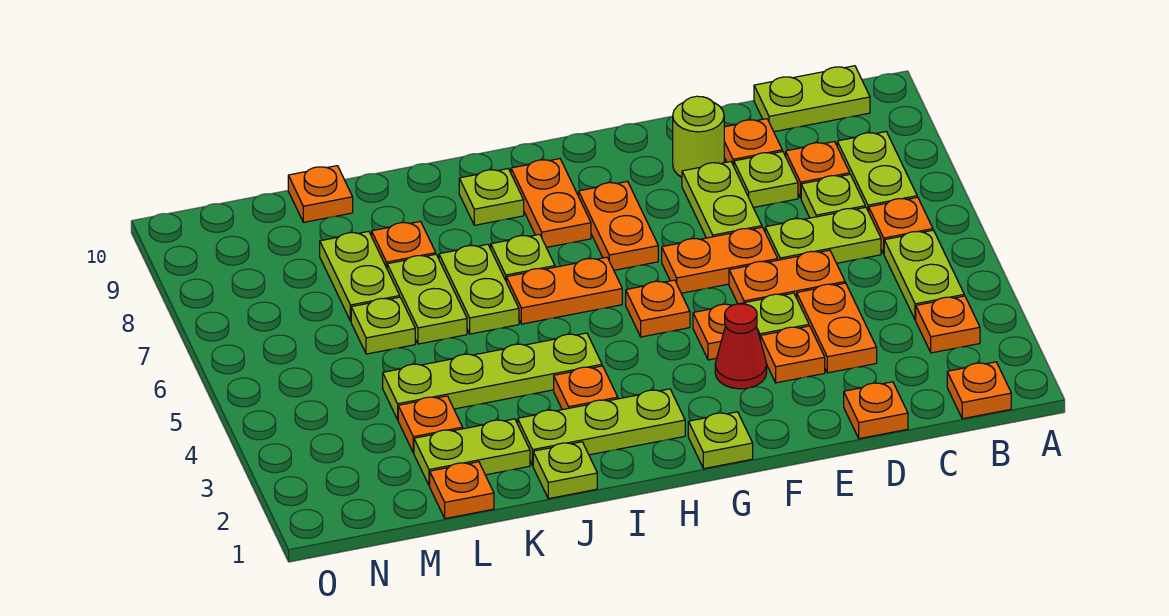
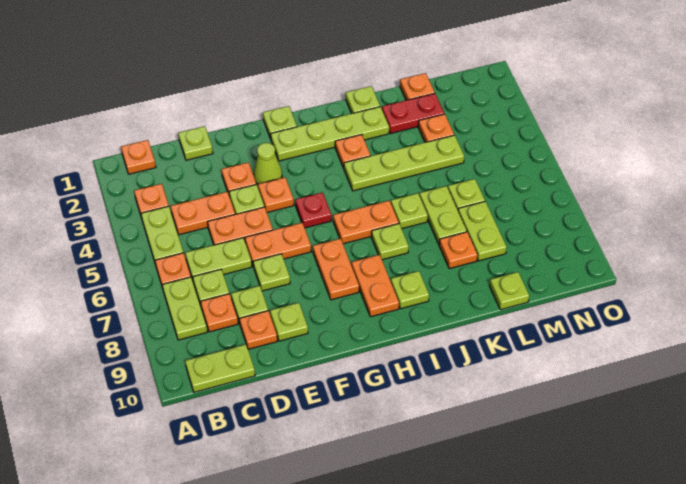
orange 1x1 plate [844,382,908,439] -> lime 1x1 plate [178,126,213,160]
orange 1x2 plate [797,283,877,373] -> orange 1x2 plate turned to [171,192,235,235]
lime 1x2 plate [682,162,762,238] -> lime 1x1 plate [253,254,290,291]
lime 1x1 round brick [673,96,724,177] -> lime 1x1 plate [270,303,308,341]
red 1x1 cone [715,304,767,389] -> lime 1x1 cone [254,143,282,184]
orange 1x1 plate [626,280,690,337] -> red 1x1 plate [295,192,331,228]
lime 1x3 plate [518,389,685,466] -> lime 1x4 plate [271,107,389,161]
lime 1x2 plate [439,244,519,334] -> lime 1x1 plate [391,193,428,229]
lime 1x2 plate [414,419,530,486] -> red 1x2 plate [382,93,444,133]
orange 1x1 plate [288,166,353,222] -> lime 1x1 plate [490,272,529,310]

